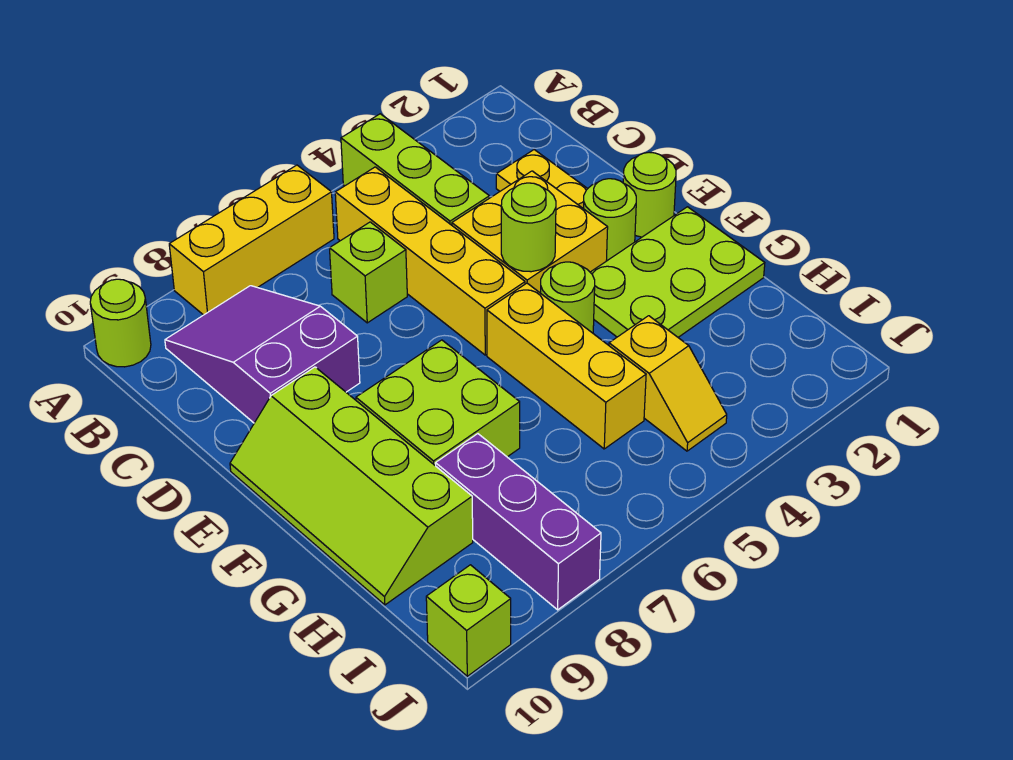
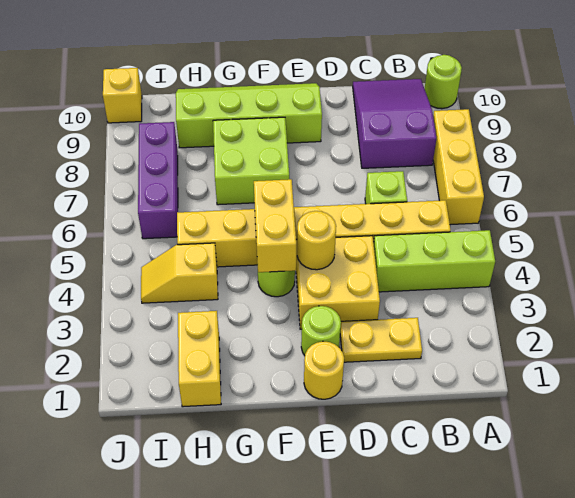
purple 2x3 slope [165,286,360,423] -> purple 2x3 slope turned to [353,79,436,168]
lime 1x1 round brick [623,152,676,237] -> yellow 1x1 round brick [304,341,344,399]
lime 1x1 round brick [501,183,556,272] -> yellow 1x1 round brick [297,211,336,270]
lime 2x3 plate [590,207,765,337] -> none
none -> yellow 1x2 brick [254,179,296,272]
none -> yellow 1x2 brick [178,311,221,407]
purple 1x3 brick [435,434,601,610] -> purple 1x3 brick turned to [138,122,178,239]
lime 1x1 brick [426,565,511,676] -> yellow 1x1 brick [103,68,142,123]

